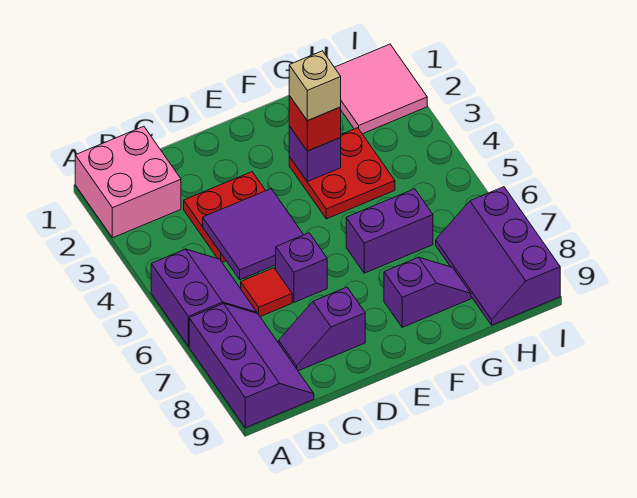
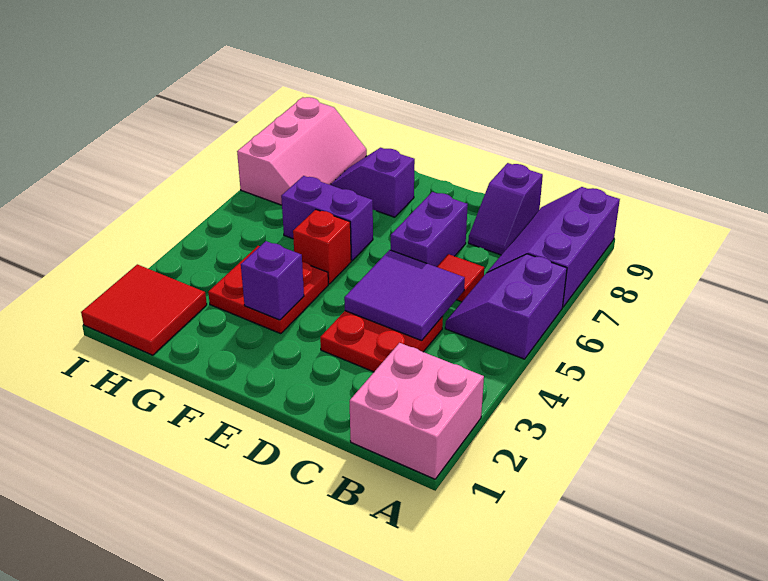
purple 1x2 slope [279,287,365,371] -> purple 1x2 slope turned to [468,163,543,255]
purple 1x1 brick [276,233,327,302] -> purple 1x2 brick [391,192,468,267]
red 1x1 brick [289,96,341,151] -> red 1x1 brick moved to [293,210,351,284]
tan 1x1 brick [289,51,341,121] -> none
pink 2x2 tile [334,44,427,134] -> red 2x2 tile [81,264,207,355]
purple 2x3 slope [436,187,560,325] -> pink 2x3 slope [237,97,367,205]

